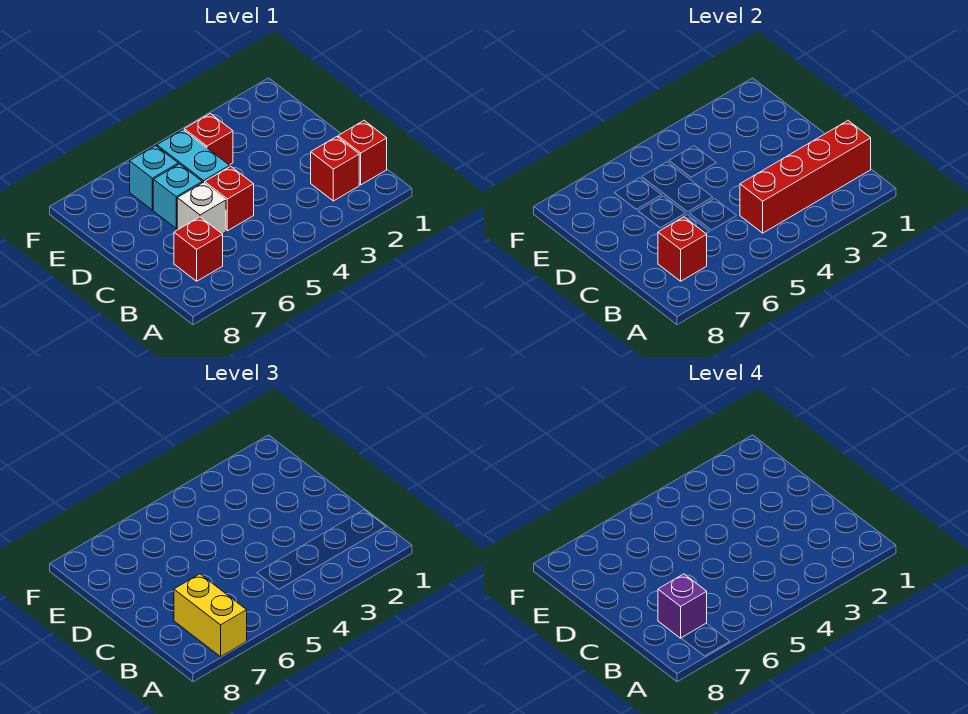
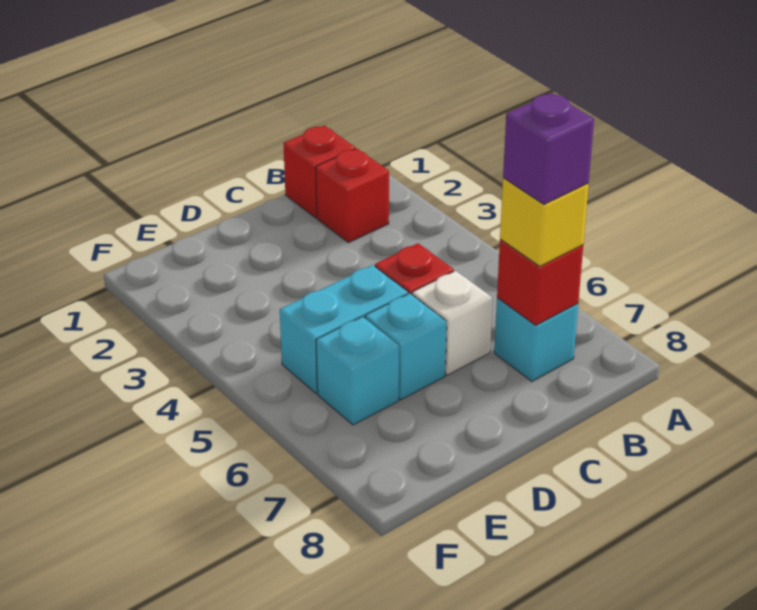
yellow 1x2 brick [174,574,247,657] -> yellow 1x1 brick [500,178,589,266]
red 1x4 brick [740,121,871,233] -> none
red 1x1 brick [174,217,223,281] -> cyan 1x1 brick [494,298,578,381]
red 1x1 brick [184,114,233,165] -> none

